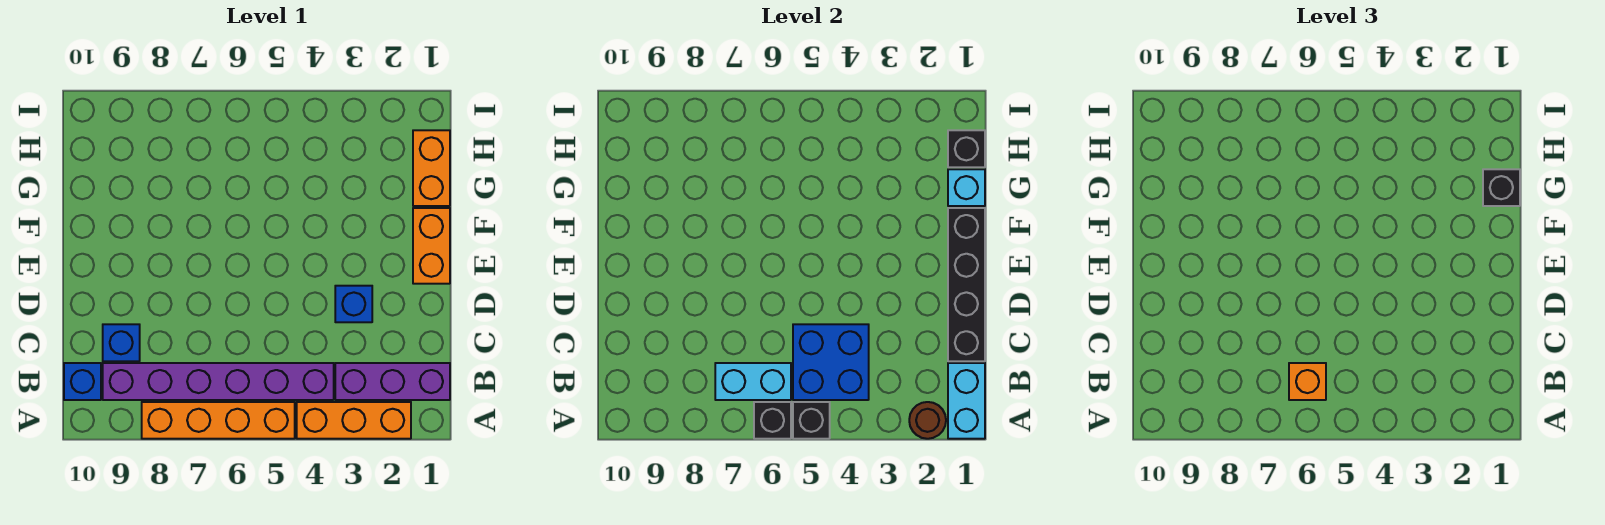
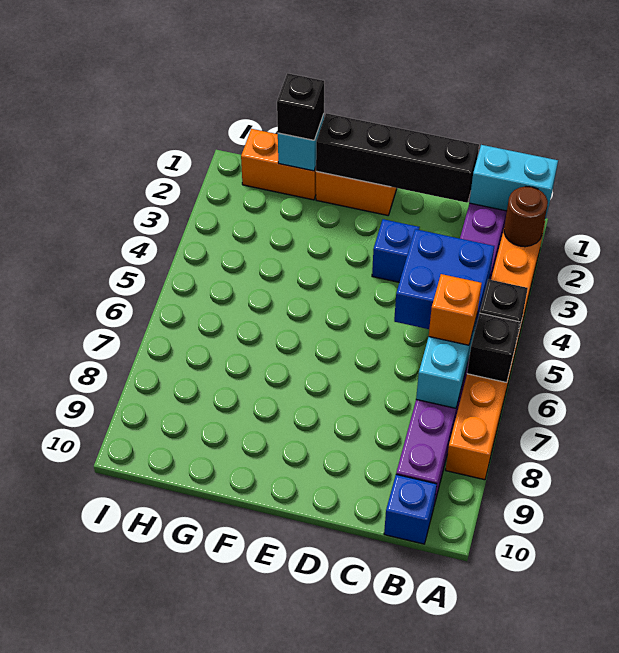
blue 1x1 brick [103,324,140,361] -> none
black 1x1 brick [948,130,985,167] -> none

